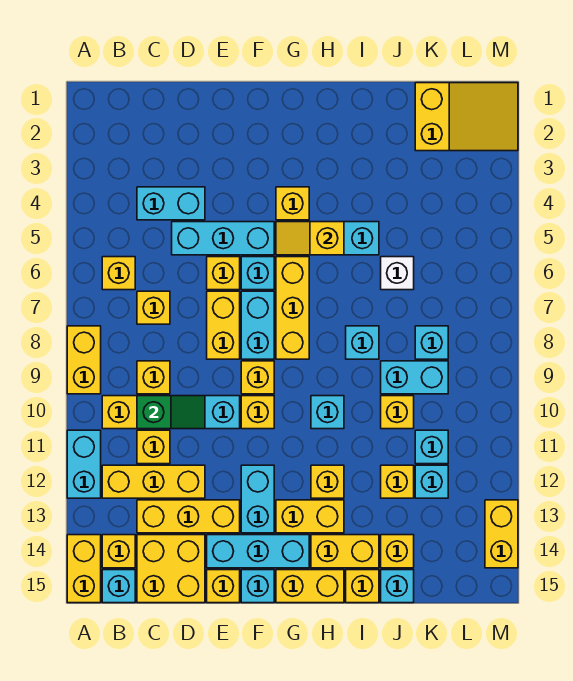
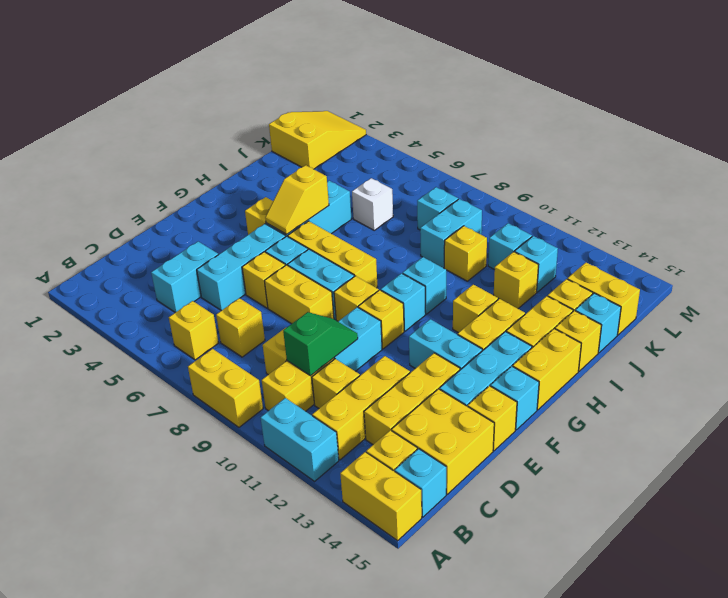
cyan 1x1 brick [346,326,379,359] -> cyan 1x1 brick moved to [381,273,426,331]
yellow 1x2 brick [485,500,518,568] -> yellow 1x2 brick moved to [567,263,640,335]

